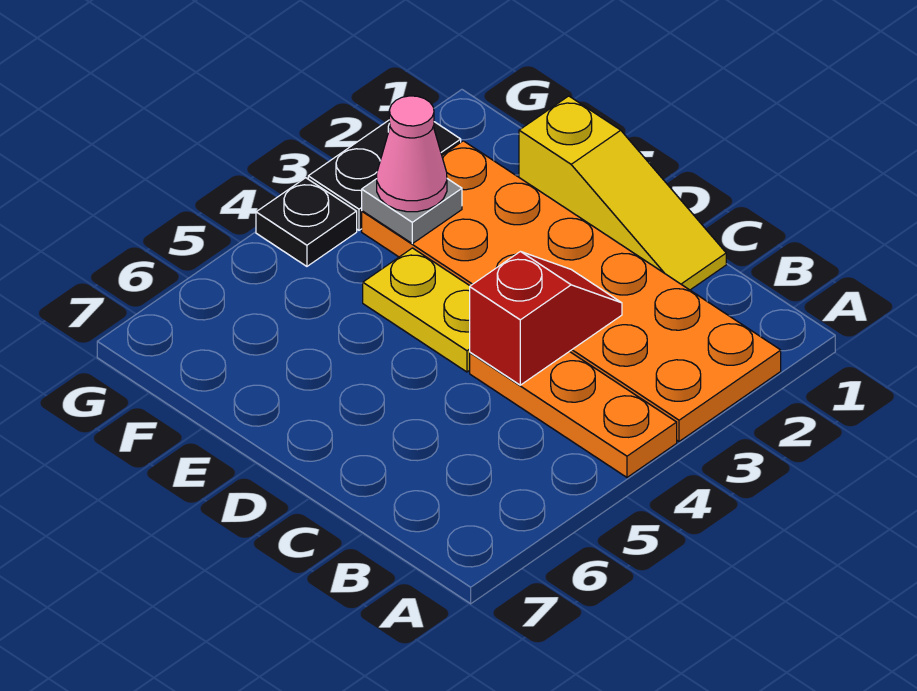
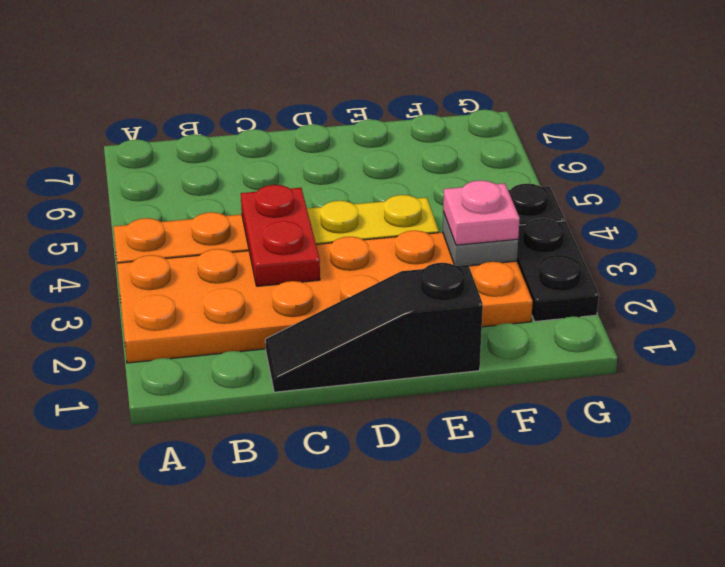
yellow 1x3 slope [519,96,726,290] -> black 1x3 slope [265,263,483,392]
red 1x2 slope [470,252,622,385] -> red 1x2 plate [241,185,320,286]
pink 1x1 cone [377,96,447,212] -> pink 1x1 plate [443,180,520,245]

